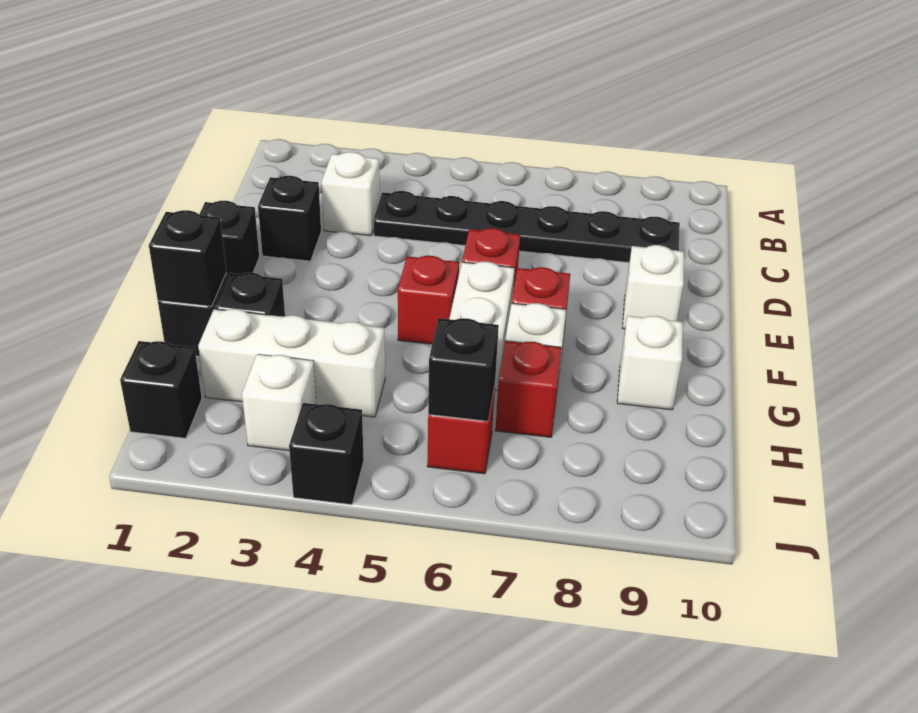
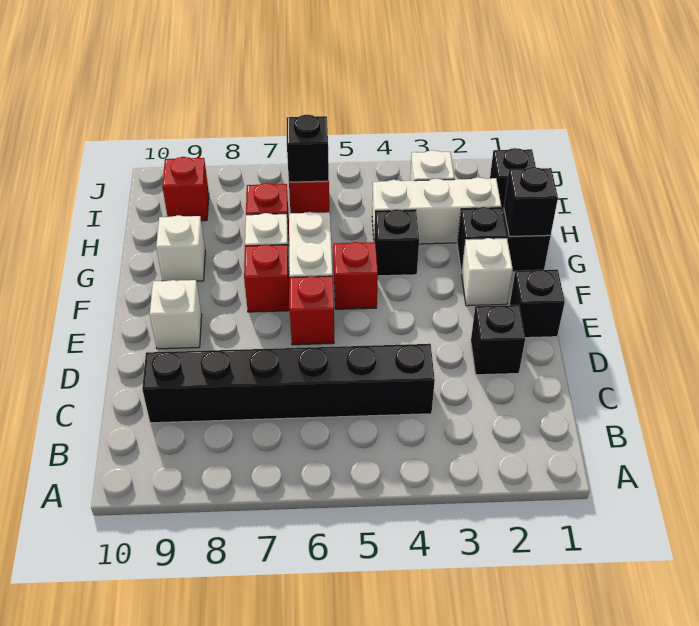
white 1x1 brick [322,152,380,236] -> white 1x1 brick moved to [462,238,513,306]
black 1x6 plate [373,191,680,263] -> black 1x6 brick [142,344,435,423]
none -> red 1x1 brick [162,157,209,221]
black 1x1 brick [289,403,364,505] -> black 1x1 brick moved to [374,209,419,276]

